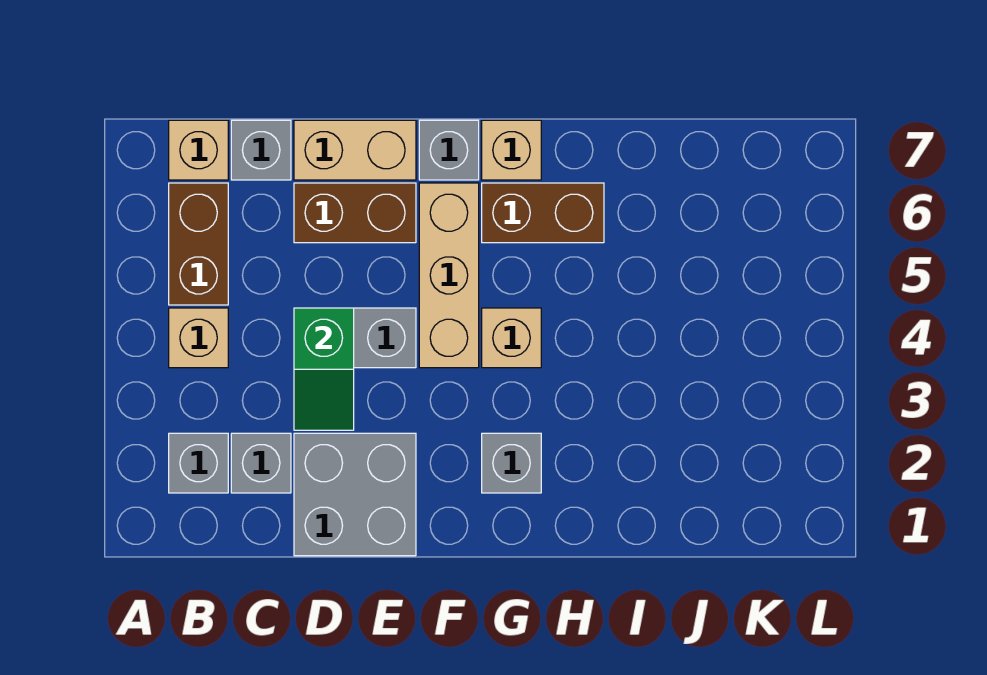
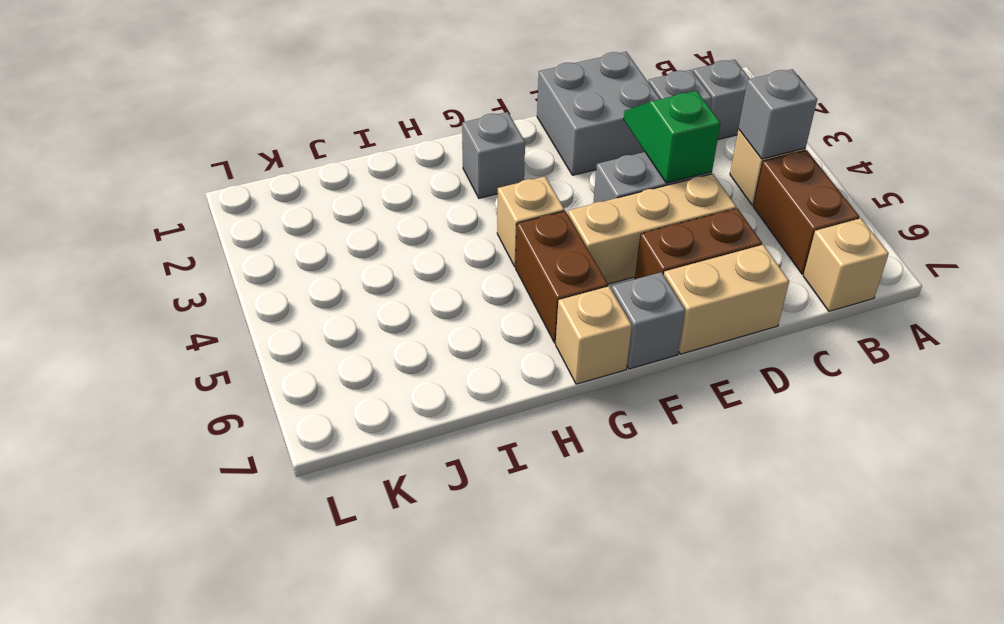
grey 1x1 brick [231,120,291,180] -> grey 1x1 brick moved to [739,69,817,159]
tan 1x3 brick [419,183,479,368] -> tan 1x3 brick turned to [568,174,736,284]
brown 1x2 brick [482,183,604,243] -> brown 1x2 brick turned to [516,211,608,343]

